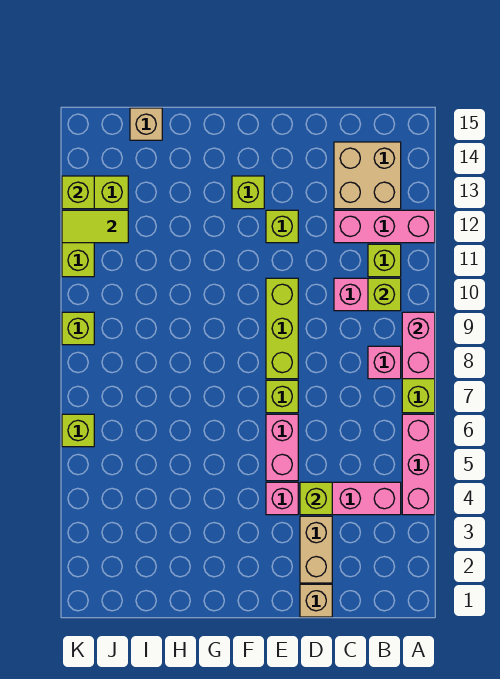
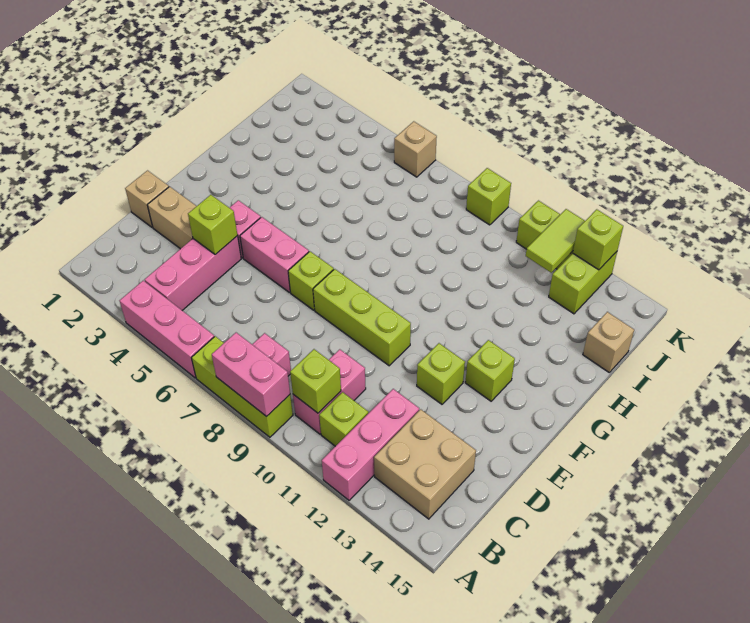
lime 1x1 brick [62,414,94,447] -> tan 1x1 brick [394,121,437,177]

